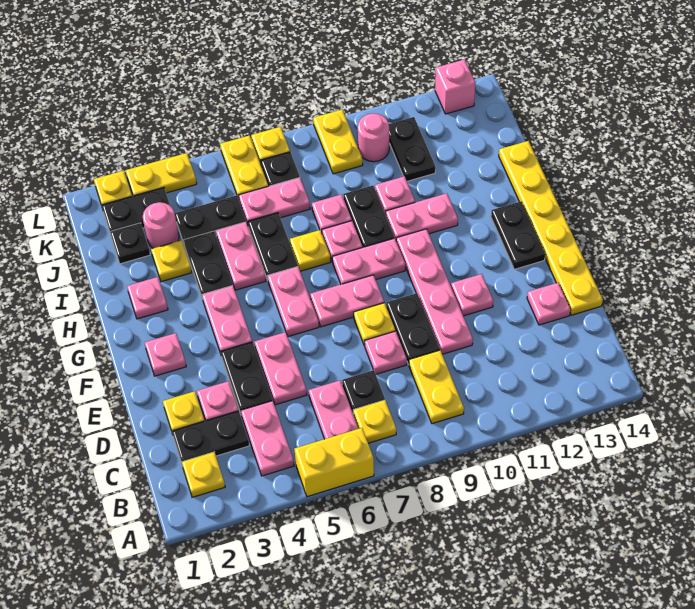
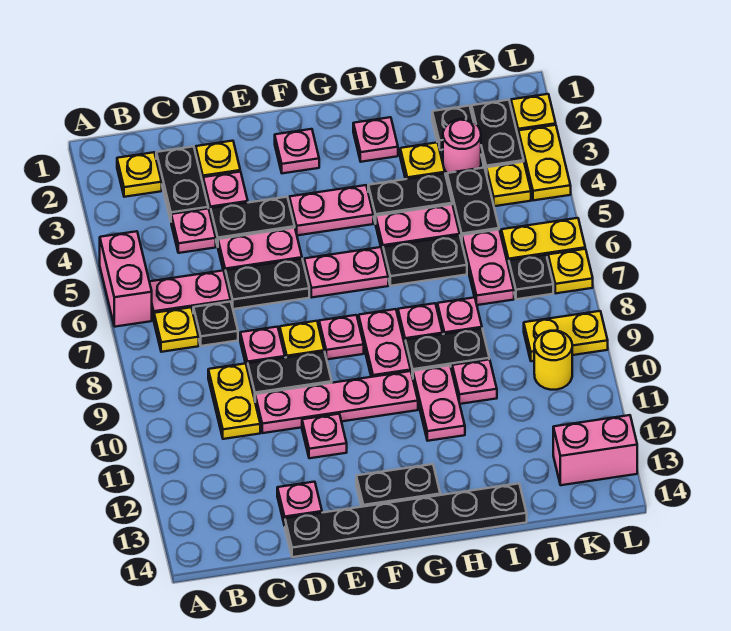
yellow 1x2 brick [294,428,374,497] -> pink 1x2 brick [100,231,152,327]
pink 1x2 plate [241,401,294,476] -> pink 1x1 plate [171,209,216,253]
yellow 1x2 plate [409,350,464,424] -> yellow 1x2 plate turned to [208,363,260,439]
yellow 1x6 plate [499,141,603,315] -> black 1x6 plate [285,484,527,557]
pink 1x2 plate [310,275,384,327] -> pink 1x1 plate [319,315,364,359]
yellow 1x1 plate [290,230,331,271] -> yellow 1x1 plate moved to [487,162,531,206]
black 1x2 plate [389,117,435,181] -> black 1x2 plate moved to [225,259,309,309]
pink 1x1 round brick [358,113,389,162] -> yellow 1x1 round brick [534,331,572,390]
pink 1x1 brick [435,60,475,114] -> pink 1x2 brick [553,415,637,485]

